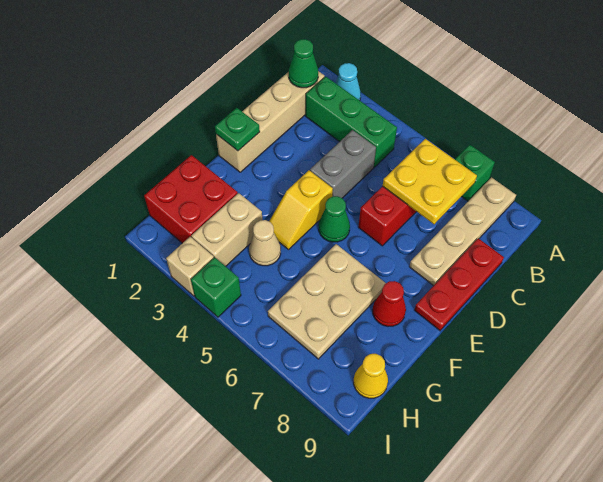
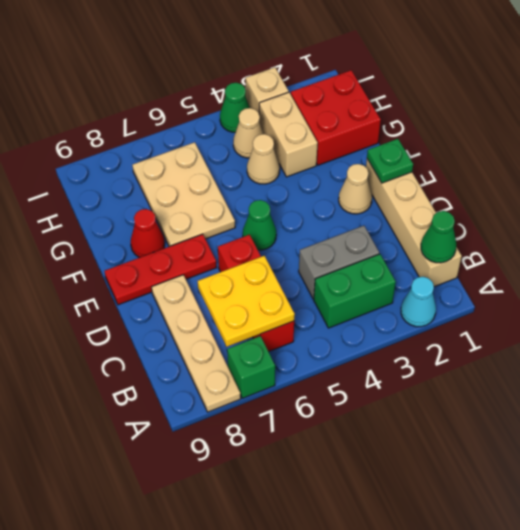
green 1x3 brick [305,76,397,167] -> green 1x2 brick [314,254,396,328]
grey 1x2 brick [310,130,376,198] -> grey 1x2 brick turned to [299,226,379,299]
red 1x3 plate [415,238,504,330] -> red 1x3 plate turned to [105,234,217,305]
none -> tan 1x1 cone [339,164,372,214]
yellow 1x2 slope [269,170,333,250] -> none
none -> tan 1x1 cone [233,108,264,158]
yellow 1x1 cone [354,354,388,398] -> none
green 1x1 brick [191,257,241,317] -> green 1x1 cone [220,83,250,132]

